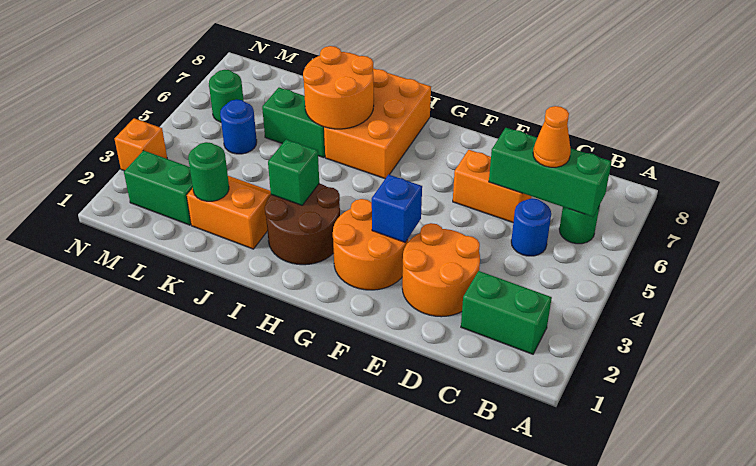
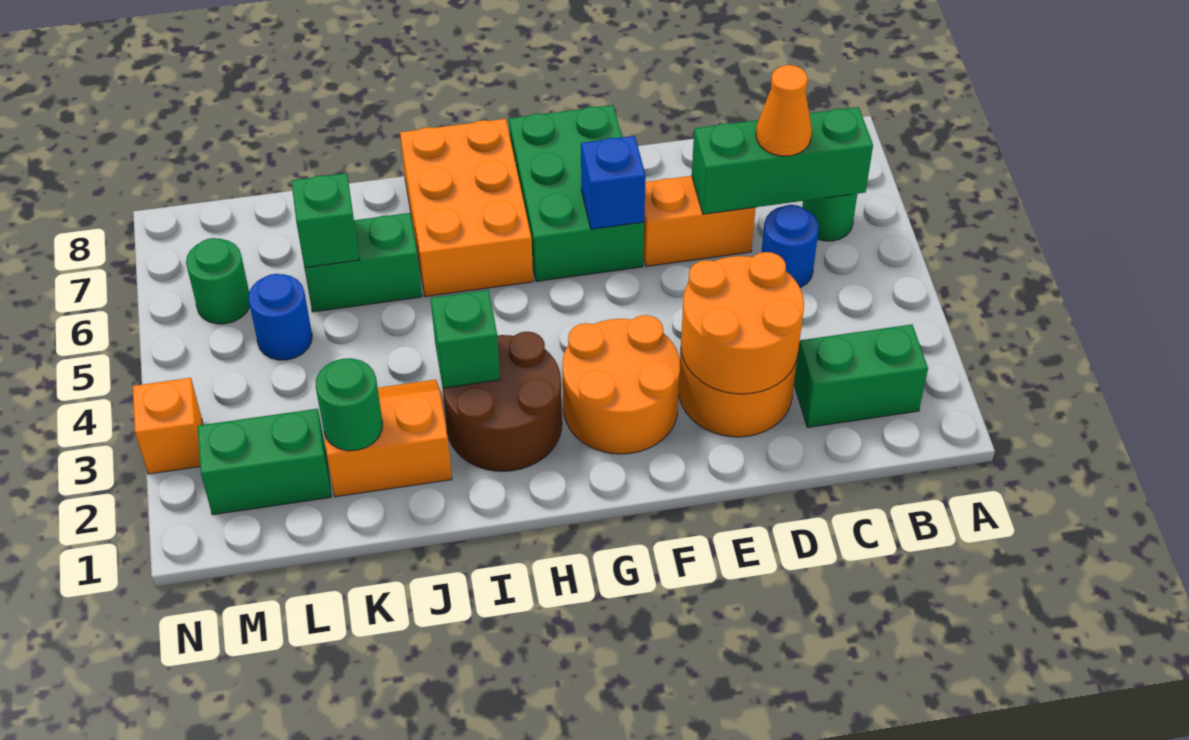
blue 1x1 brick [372,175,422,242] -> blue 1x1 brick moved to [581,136,646,229]
none -> green 2x3 brick [509,105,644,281]
orange 2x2 round brick [303,46,374,129] -> orange 2x2 round brick moved to [681,252,804,394]
none -> green 1x1 brick [291,173,359,268]

